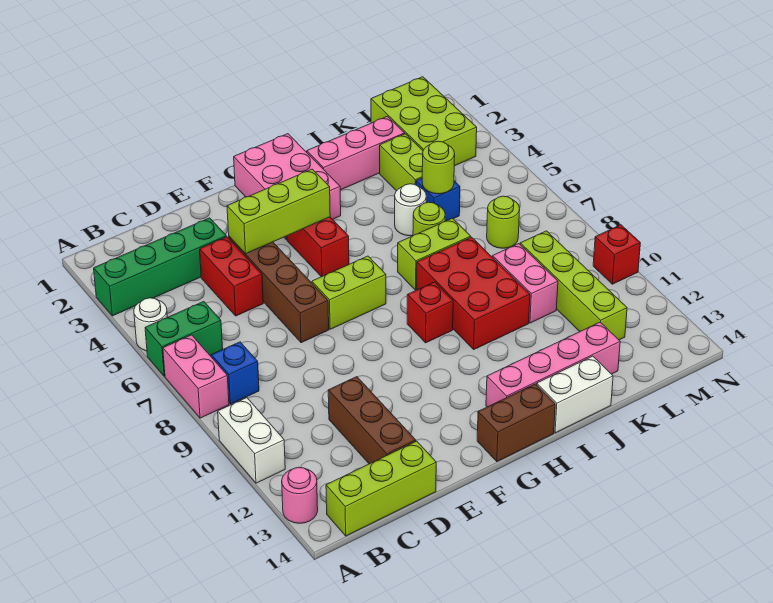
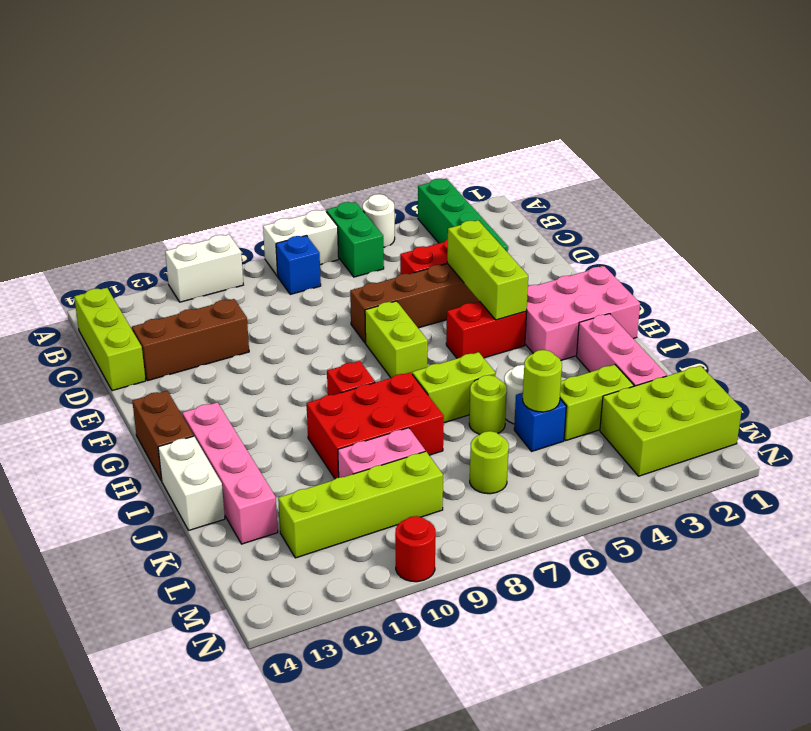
pink 1x2 brick [163,335,229,418] -> white 1x2 brick [263,210,339,276]
pink 1x1 round brick [282,467,318,523] -> none
lime 1x2 brick [398,218,471,290] -> lime 1x2 brick turned to [412,352,495,423]
red 1x1 brick [593,225,640,284] -> red 1x1 round brick [395,516,436,582]

